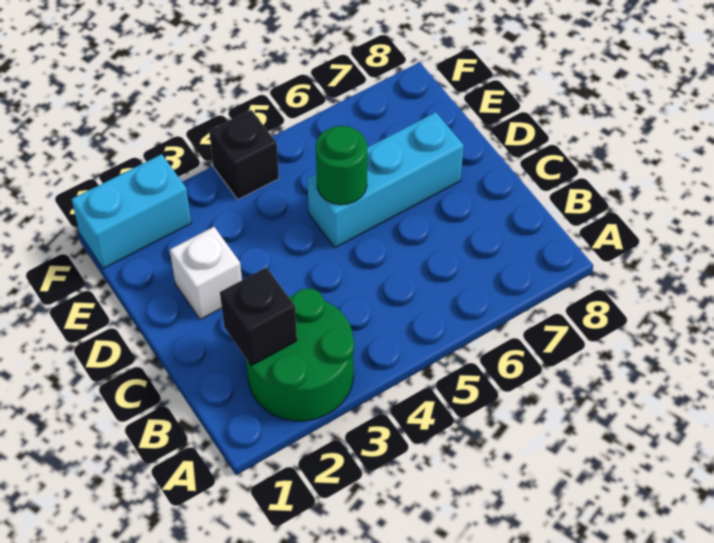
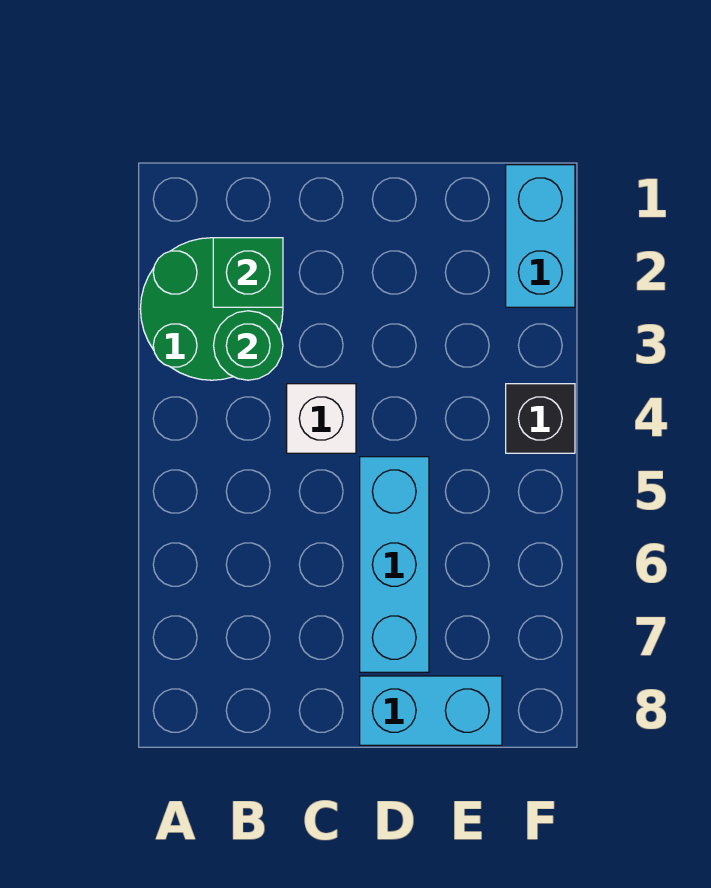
black 1x1 brick [220,267,297,366] -> green 1x1 brick [213,238,283,307]
white 1x1 brick [170,227,242,320] -> white 1x1 brick moved to [287,384,356,453]
green 1x1 round brick [316,126,367,205] -> green 1x1 round brick moved to [214,311,283,380]
none -> cyan 1x2 brick [360,676,502,745]

